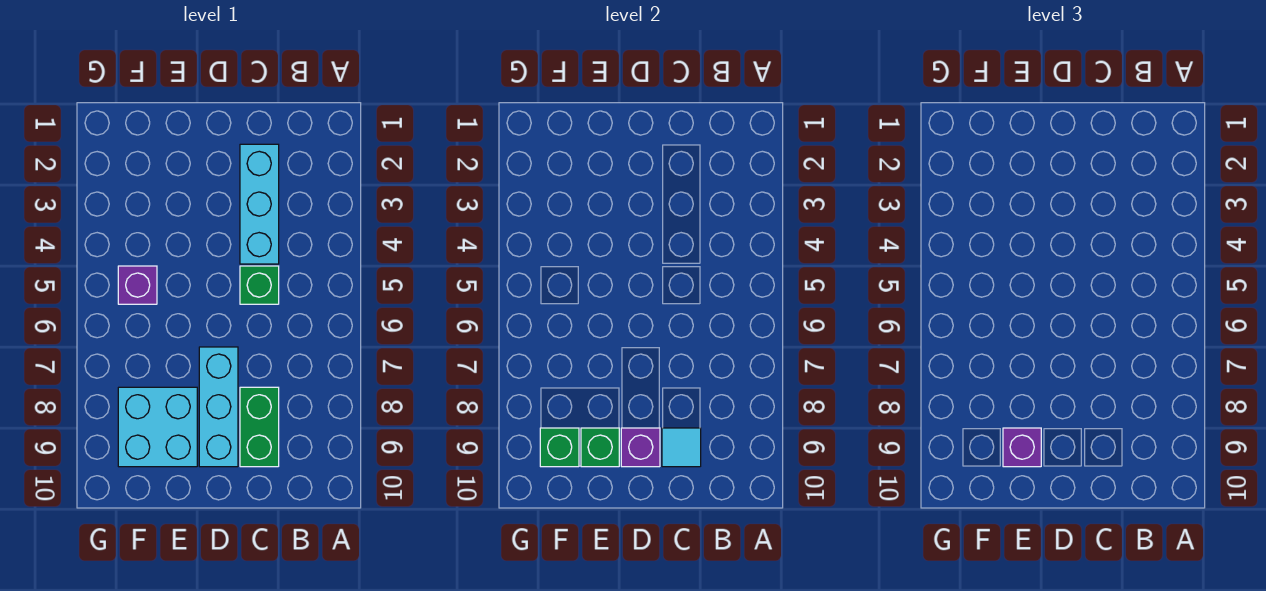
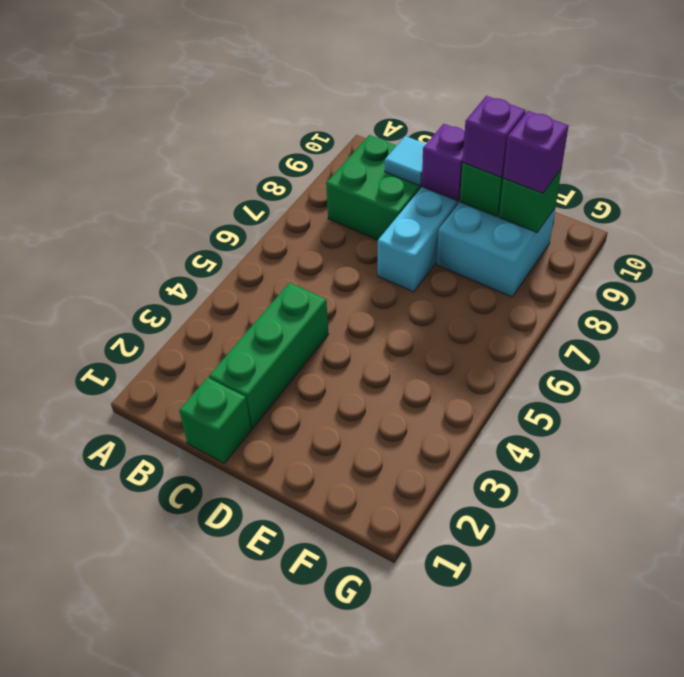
cyan 1x3 brick [240,144,279,264] -> green 1x3 brick [209,283,329,429]
green 1x1 brick [240,266,279,304] -> green 1x1 brick moved to [179,378,251,463]
green 1x2 brick [240,387,279,467] -> green 2x2 brick [326,135,422,240]
purple 1x1 brick [118,266,157,304] -> purple 1x1 brick moved to [503,111,569,193]

